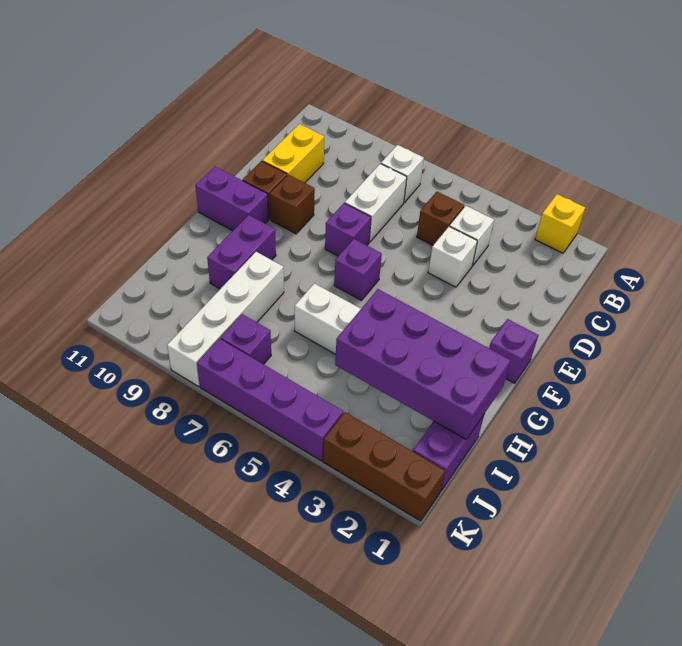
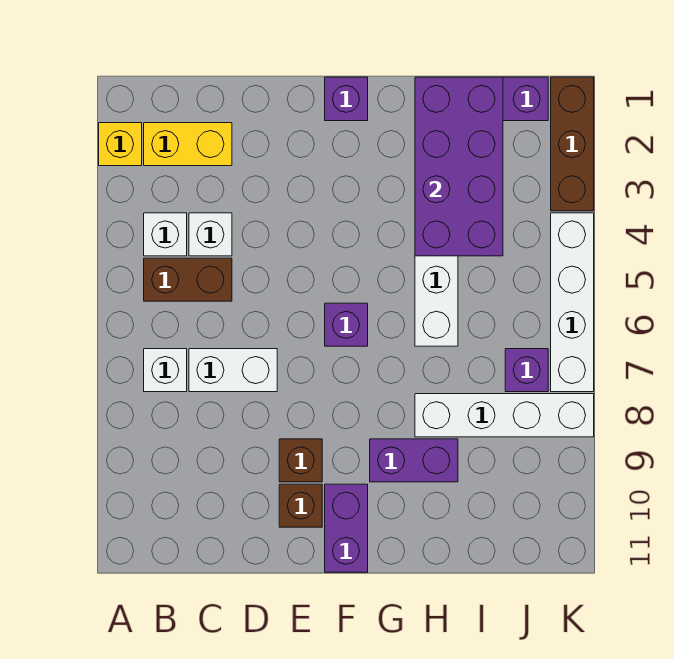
brown 1x1 brick [417,192,464,245] -> brown 1x2 brick [144,258,232,301]
yellow 1x2 brick [262,124,324,183] -> yellow 1x2 brick moved to [144,123,232,166]
white 1x1 brick [428,226,477,287] -> white 1x1 brick moved to [144,213,187,256]
purple 1x1 brick [325,203,371,256] -> none
purple 1x4 brick [197,339,343,461] -> white 1x4 brick [551,213,594,392]

